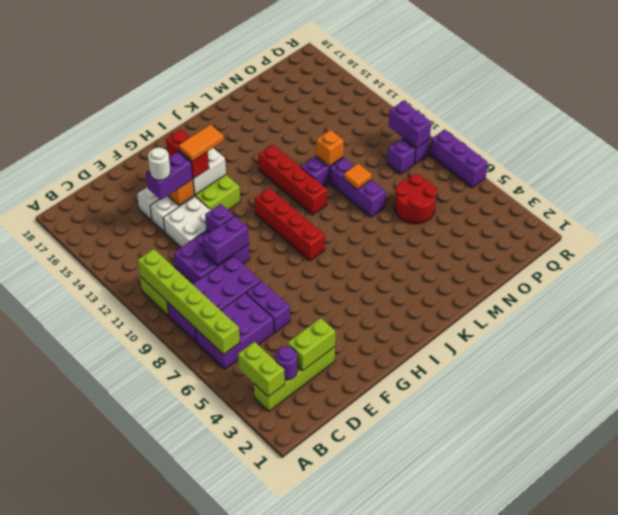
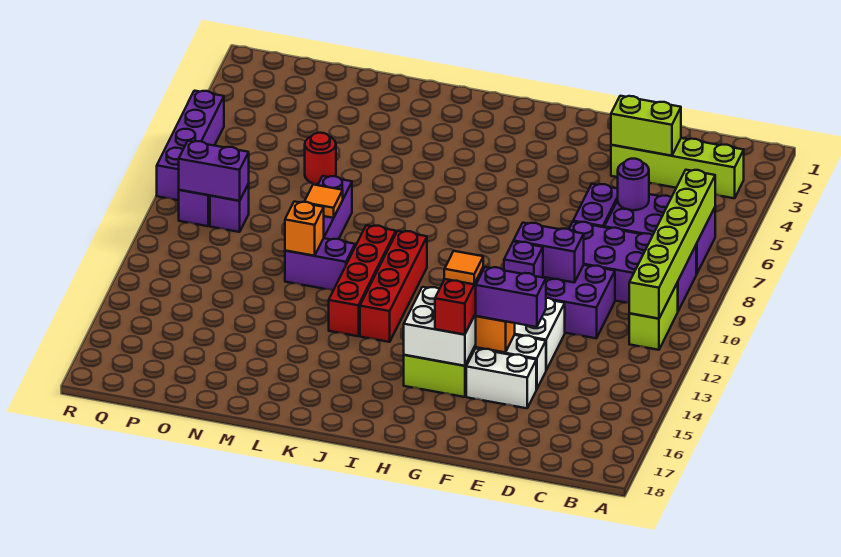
lime 1x2 brick [238,342,285,397] -> none
purple 1x1 round brick [275,347,297,380] -> purple 1x1 round brick moved to [618,159,649,210]
white 1x1 round brick [148,148,170,180] -> none
orange 1x2 tile [179,125,224,161] -> orange 1x1 tile [444,251,483,284]
red 1x4 brick [255,188,325,261] -> red 1x4 brick moved to [360,231,427,342]
red 2x2 round brick [395,174,437,224] -> red 1x1 round brick [305,133,336,184]
purple 1x2 brick [389,101,431,148] -> purple 1x2 brick turned to [179,141,249,201]
purple 1x3 brick [430,129,488,187] -> purple 1x4 brick [157,91,224,200]

